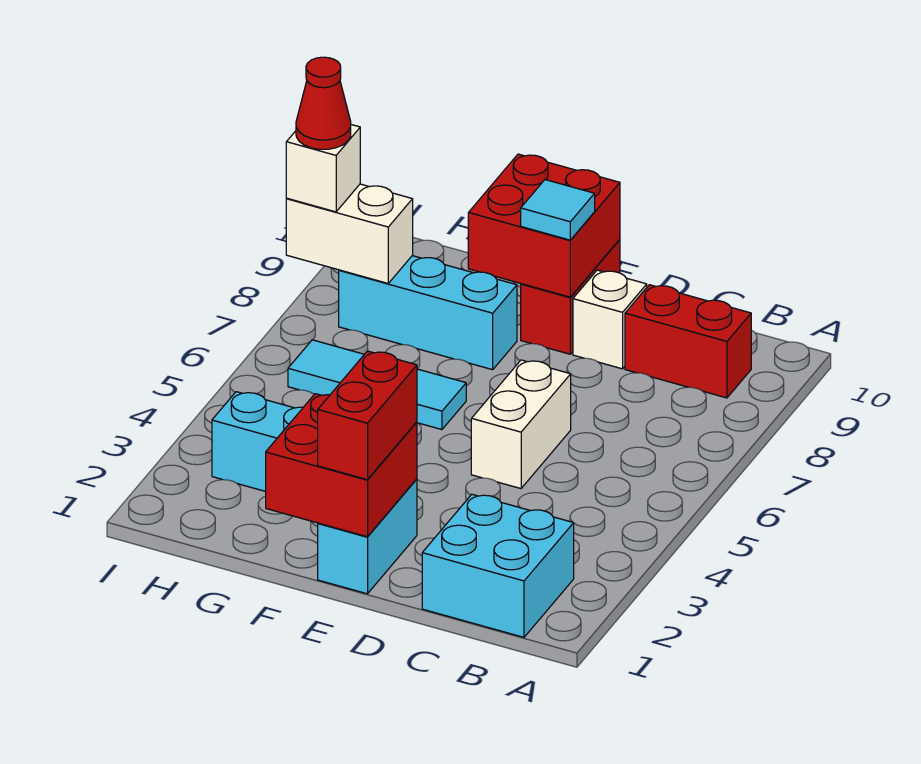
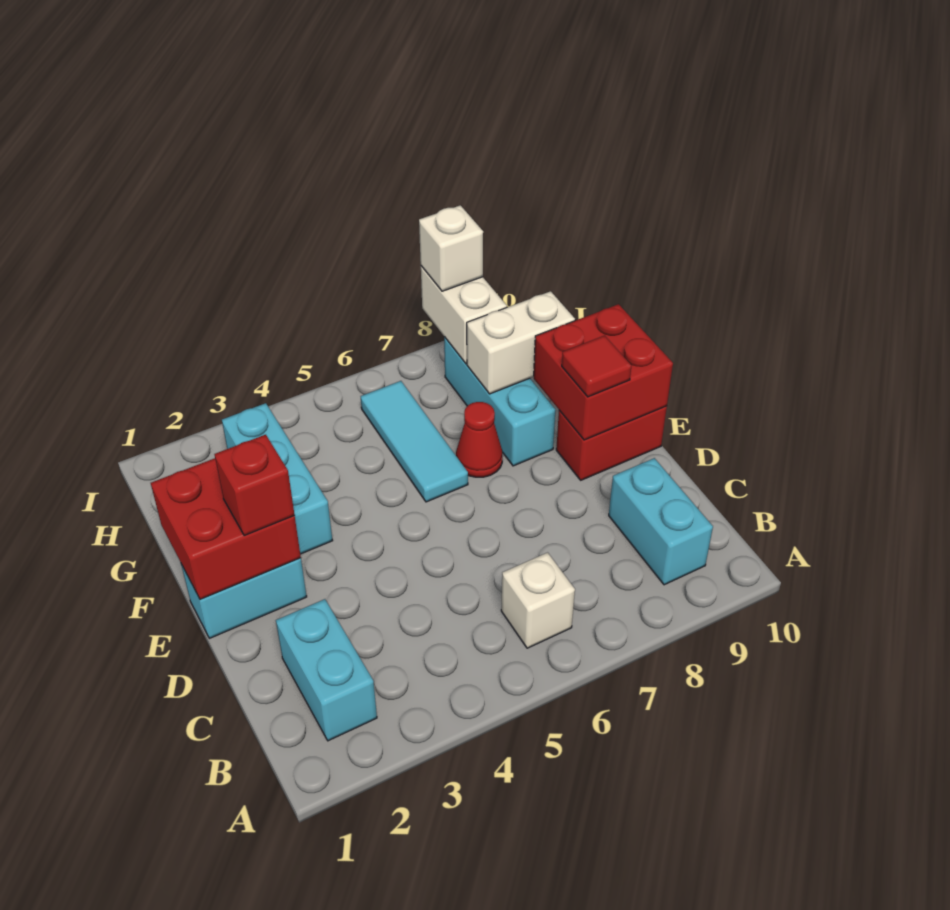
cyan 2x2 brick [422,494,574,637] -> cyan 1x2 brick [276,599,377,741]
red 1x2 brick [625,285,751,398] -> cyan 1x2 brick [609,458,713,585]
white 1x2 brick [471,360,571,489] -> white 1x2 brick moved to [467,291,575,394]
white 1x1 brick [573,270,647,369] -> white 1x1 brick moved to [501,553,575,648]
red 1x2 brick [318,351,417,480] -> red 1x1 brick [215,435,294,536]
cyan 1x1 tile [521,180,595,240] -> red 1x1 tile [562,336,632,397]
red 1x1 cone [296,57,351,149] -> red 1x1 cone moved to [456,402,502,477]

